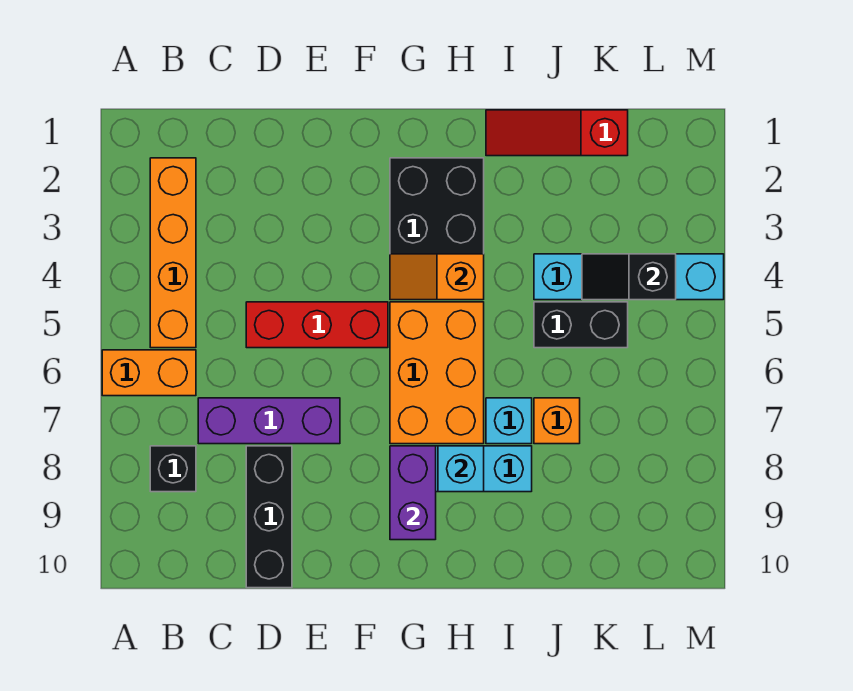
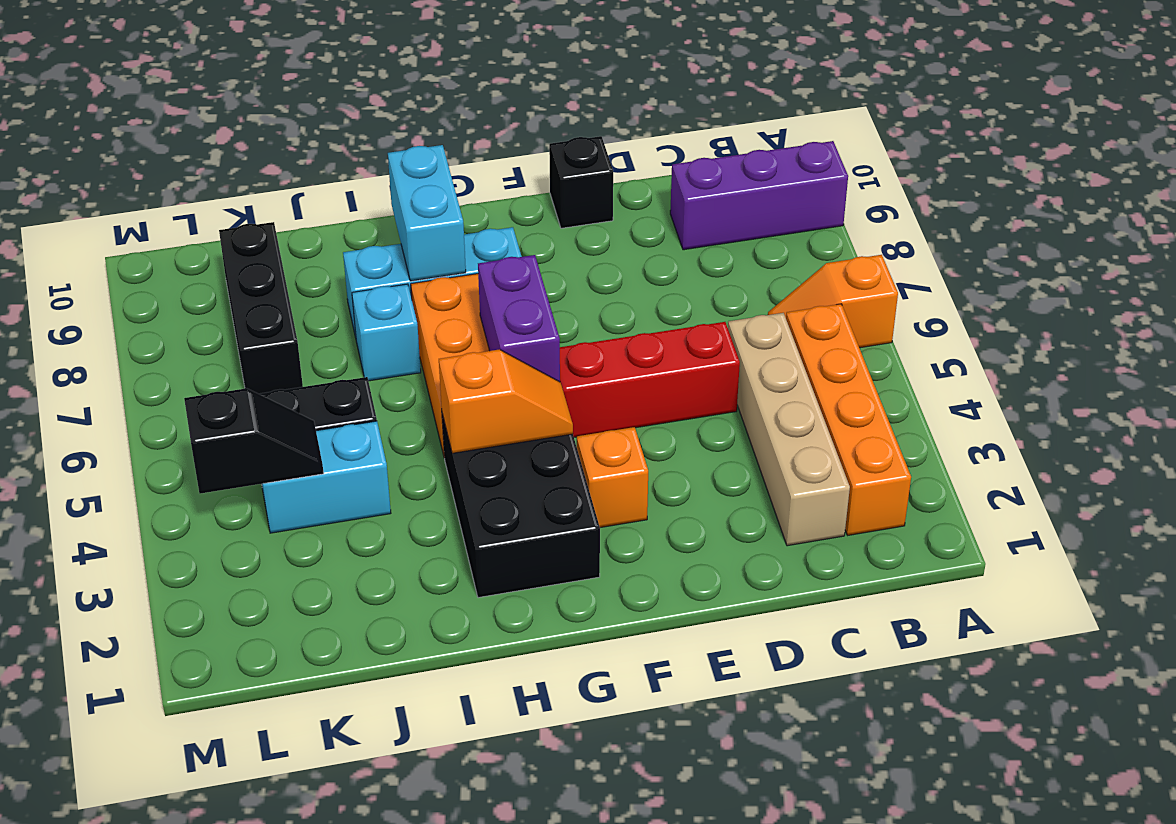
orange 1x2 brick [102,350,196,396] -> orange 1x2 slope [768,255,898,348]
black 1x1 brick [150,446,196,492] -> black 1x1 brick moved to [549,136,613,228]
none -> tan 1x4 brick [728,313,850,546]
purple 1x3 brick [198,398,340,444] -> purple 1x3 brick moved to [670,141,848,250]
black 1x3 brick [246,446,292,588] -> black 1x3 brick moved to [219,222,303,394]
purple 1x2 brick [390,446,436,540] -> purple 1x2 brick moved to [478,255,560,382]
cyan 1x1 brick [438,446,484,492] -> cyan 1x2 brick [388,145,466,281]
red 1x3 slope [486,110,628,156] -> none
cyan 1x4 brick [534,254,724,300] -> cyan 1x2 brick [262,421,391,533]
orange 1x1 brick [534,398,580,444] -> orange 1x1 brick moved to [577,427,648,528]

